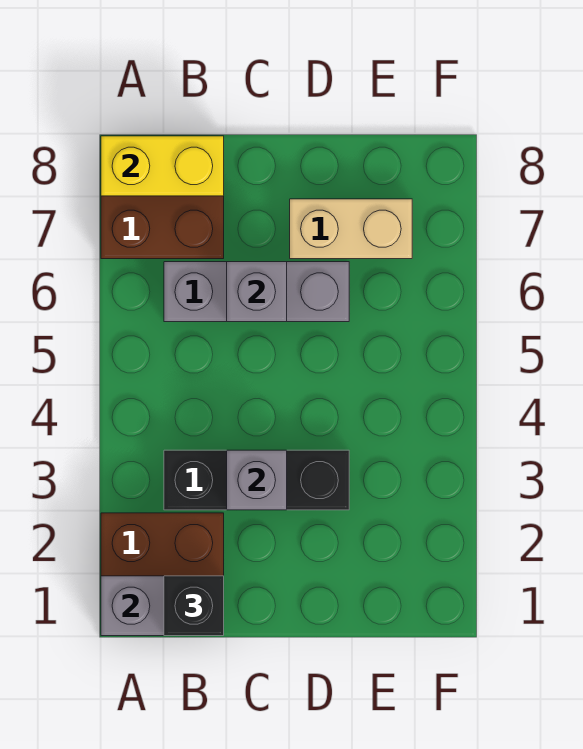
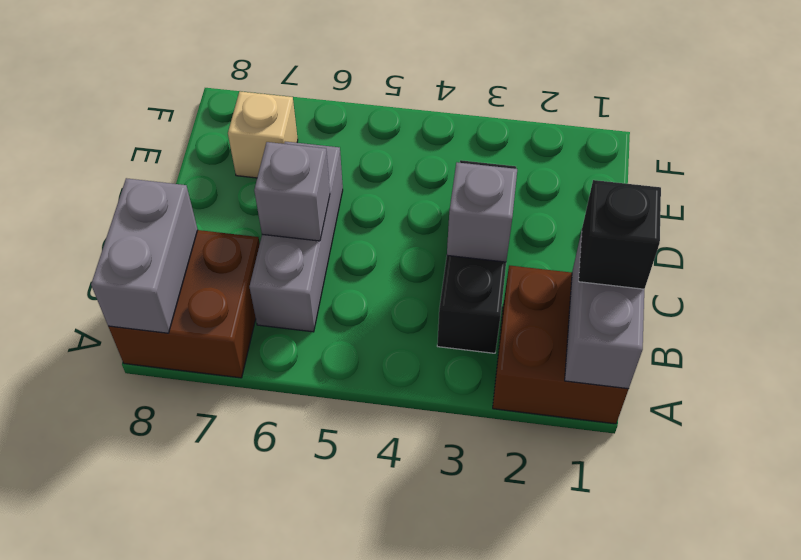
yellow 1x2 brick [101,136,224,196] -> grey 1x2 brick [91,178,198,333]
tan 1x2 brick [290,199,412,259] -> tan 1x1 brick [228,91,298,178]

